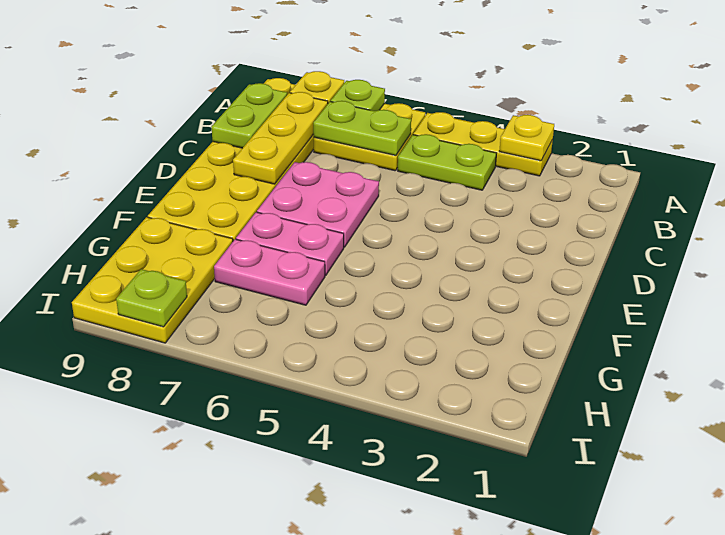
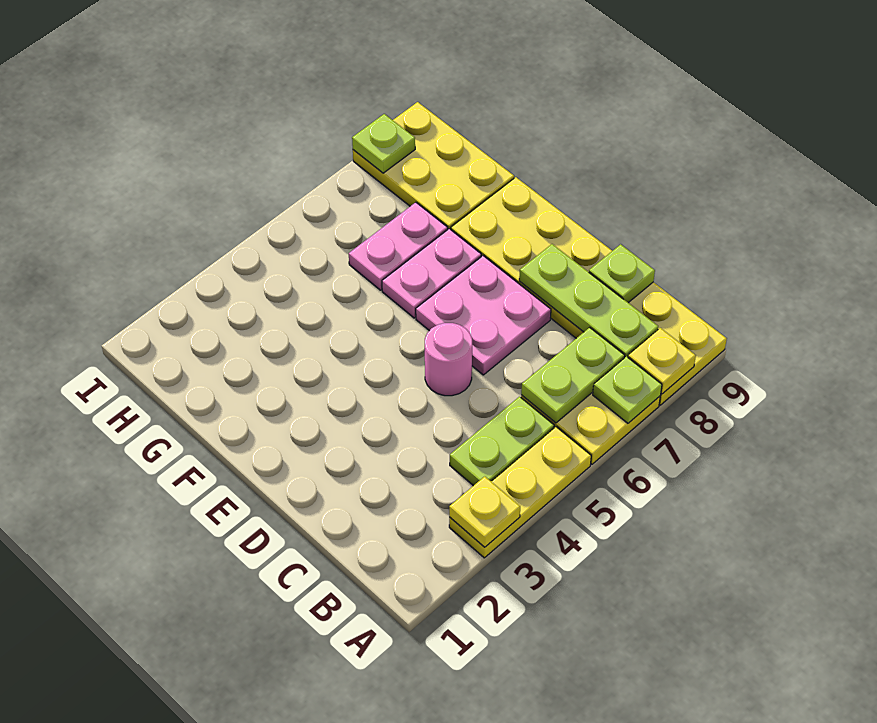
yellow 1x3 plate [233,92,328,184] -> lime 1x3 plate [519,244,658,358]
lime 1x2 plate [212,83,287,148] -> lime 1x1 plate [589,244,655,303]
none -> pink 1x1 round brick [425,323,472,396]

